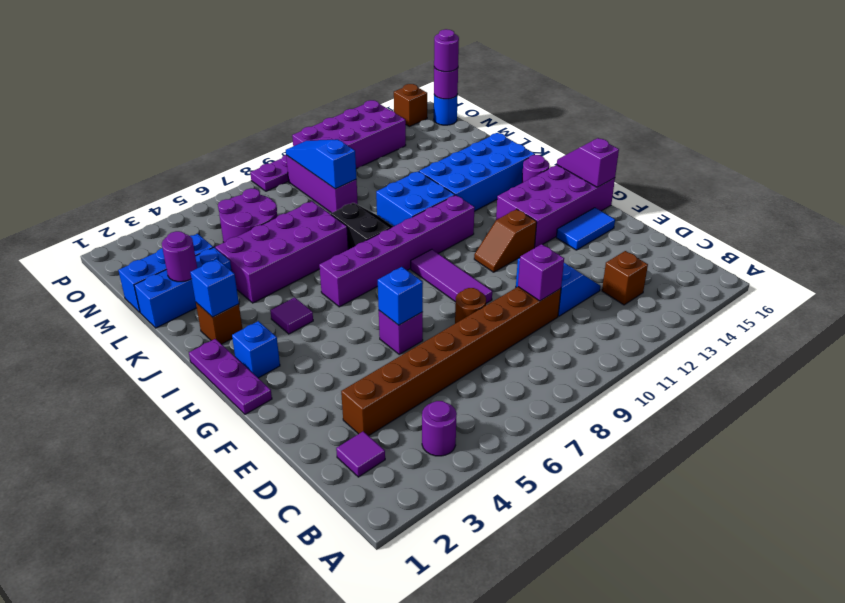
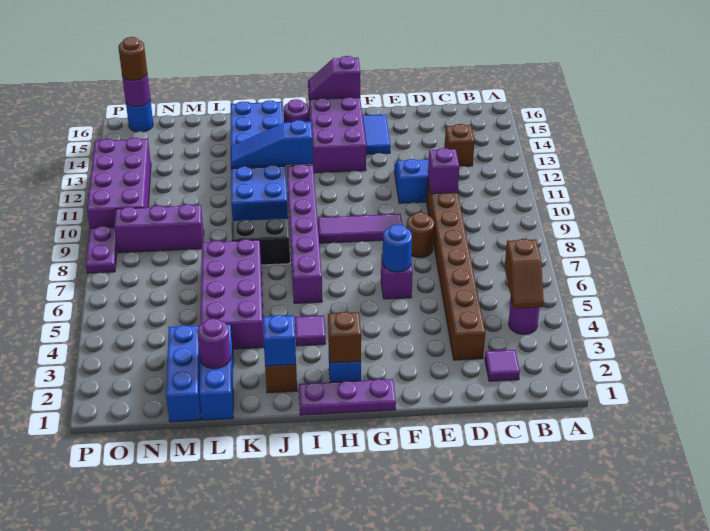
blue 1x1 brick [378,267,423,325] -> blue 1x1 round brick [383,224,412,272]
brown 1x2 slope [474,209,537,272] -> brown 1x2 slope moved to [505,239,544,309]
purple 2x2 round brick [218,188,277,242] -> none
blue 1x3 slope [286,139,356,189] -> blue 1x3 slope moved to [231,120,313,167]
purple 1x1 round brick [434,29,459,72] -> brown 1x1 round brick [118,37,147,80]
brown 1x1 brick [394,84,427,127] -> brown 1x1 brick moved to [328,312,361,363]

